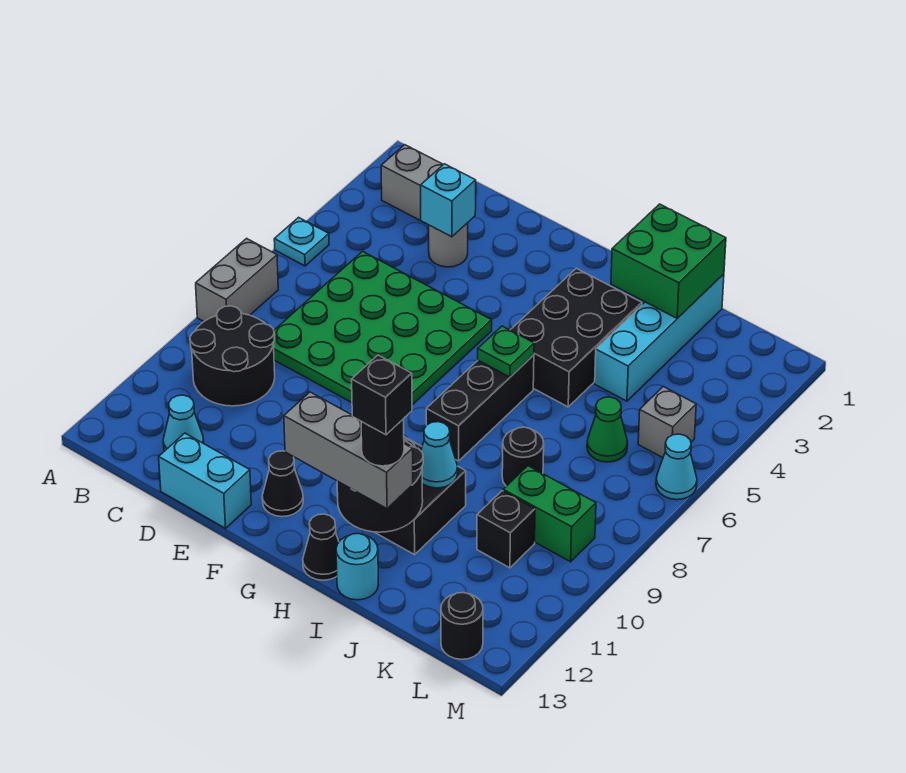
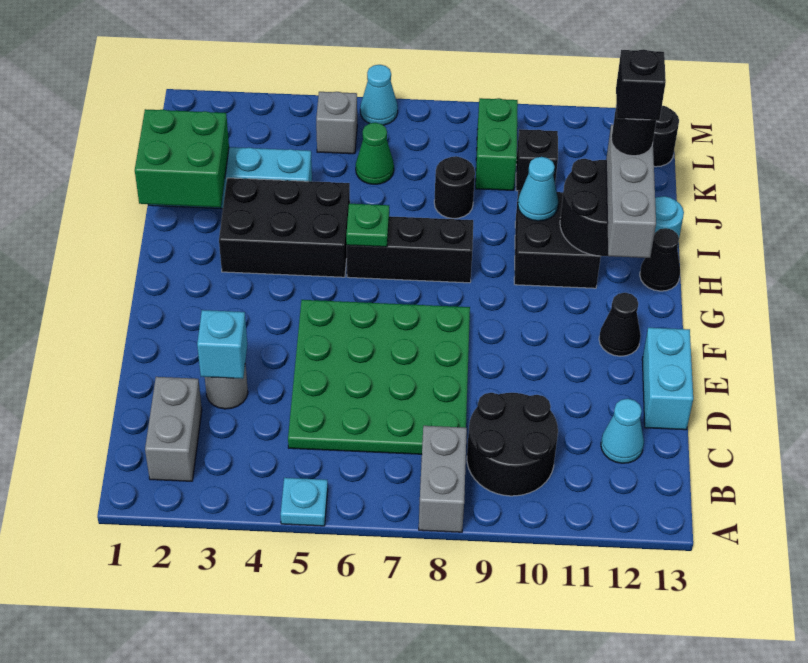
grey 1x2 brick [196,238,278,321] -> grey 1x2 brick turned to [419,426,467,532]

